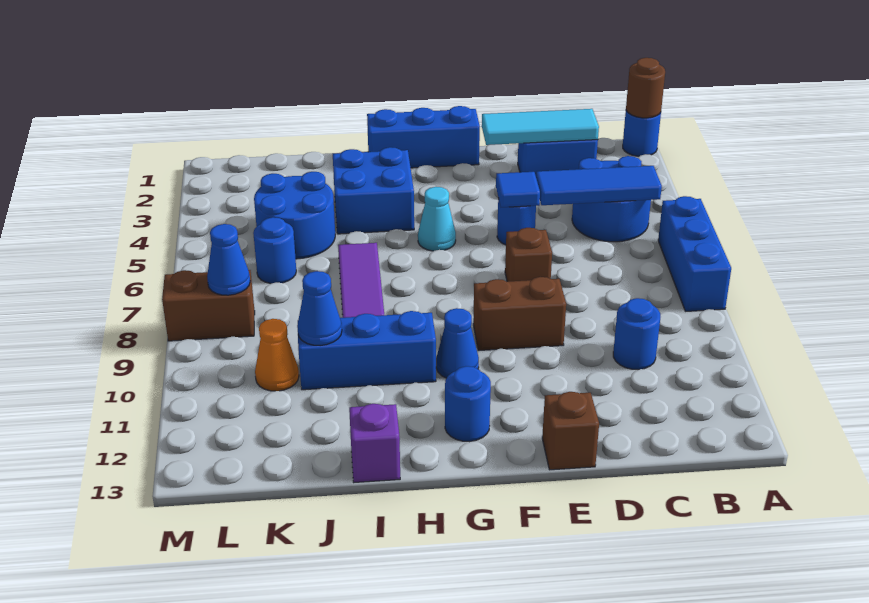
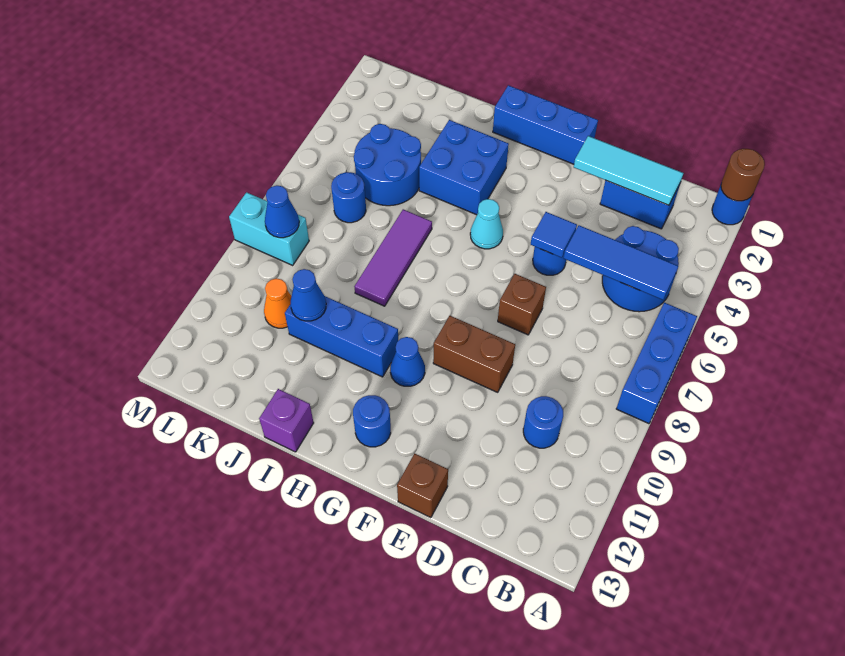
brown 1x2 brick [162,270,255,341] -> cyan 1x2 brick [229,192,309,265]

